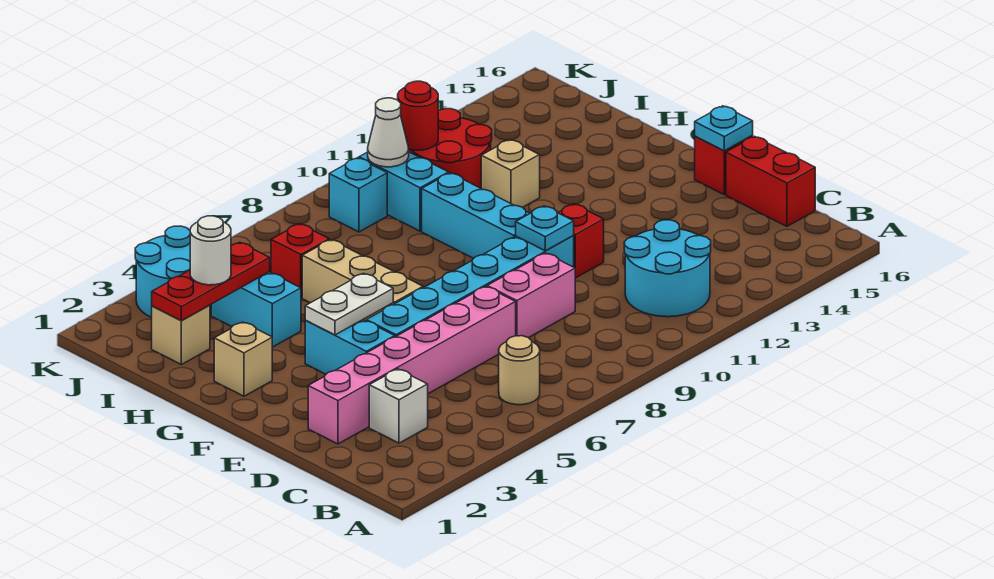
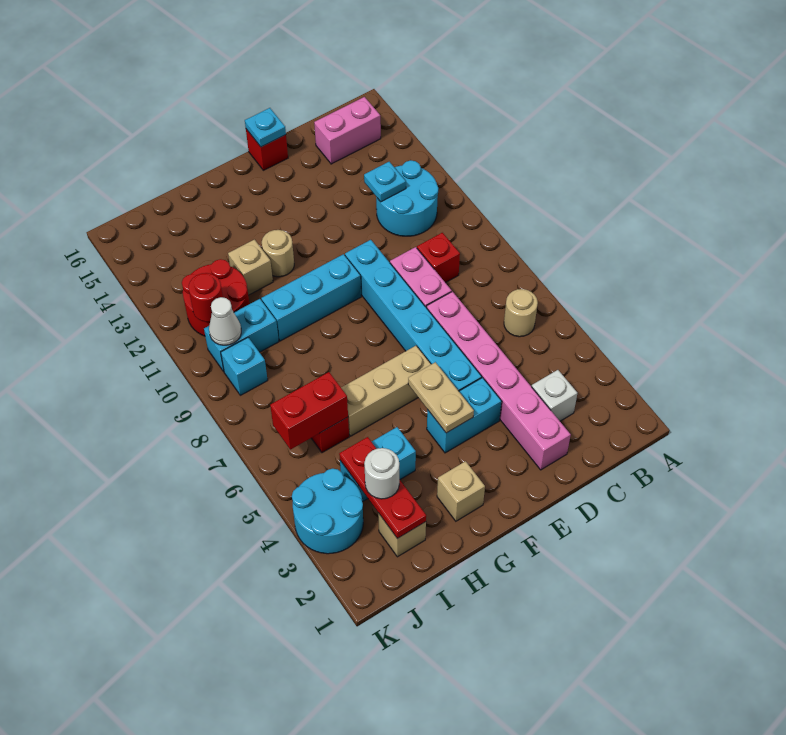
none -> pink 1x2 brick [314,97,381,164]
red 1x2 brick [726,136,815,226] -> red 1x2 brick moved to [270,372,348,450]
cyan 1x1 plate [516,206,574,251] -> cyan 1x1 plate moved to [364,162,406,202]
red 1x1 brick [558,204,604,278] -> red 1x1 brick moved to [417,233,460,283]
white 1x2 plate [305,273,393,335] -> tan 1x2 plate [408,362,474,433]
none -> tan 1x1 round brick [262,230,294,277]

